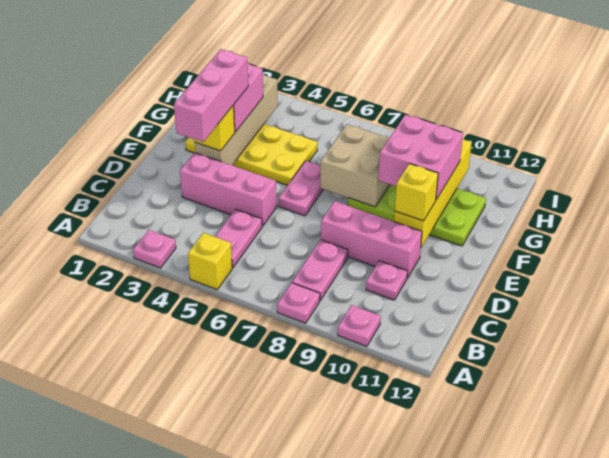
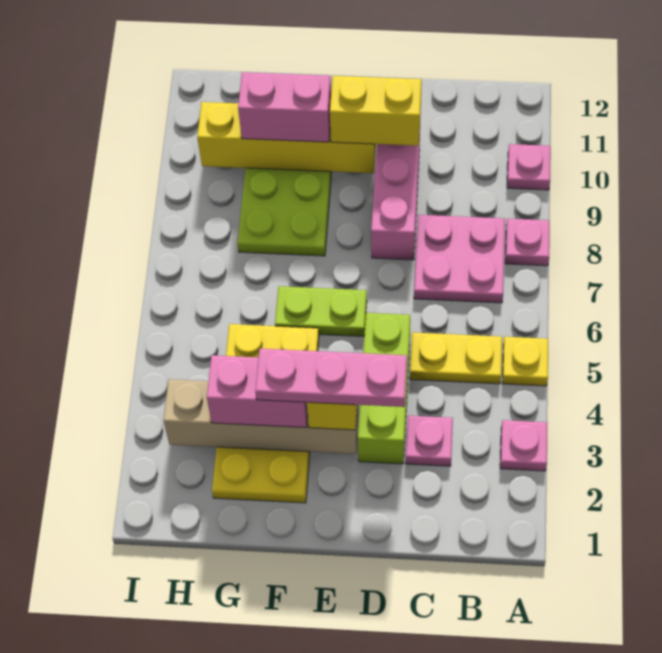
yellow 1x1 brick [188,233,232,289] -> yellow 1x1 plate [502,337,548,386]
pink 1x2 plate [215,209,262,268] -> yellow 1x2 plate [410,332,502,384]
pink 1x2 plate [292,240,348,300] -> pink 2x2 plate [414,215,505,303]
pink 1x1 plate [366,261,408,300] -> pink 1x1 plate moved to [406,416,453,466]
pink 1x3 brick [180,153,277,226] -> lime 1x3 brick [358,313,410,464]
pink 1x3 brick [174,49,248,142] -> pink 1x3 plate [255,349,407,407]
pink 1x2 plate [278,161,324,216] -> lime 1x2 plate [275,286,367,337]
yellow 1x1 brick [395,164,438,221] -> yellow 1x2 brick [330,76,422,146]
tan 2x2 brick [320,124,390,207] -> none
pink 2x2 brick [378,115,463,200] -> pink 1x2 brick [238,72,331,142]

